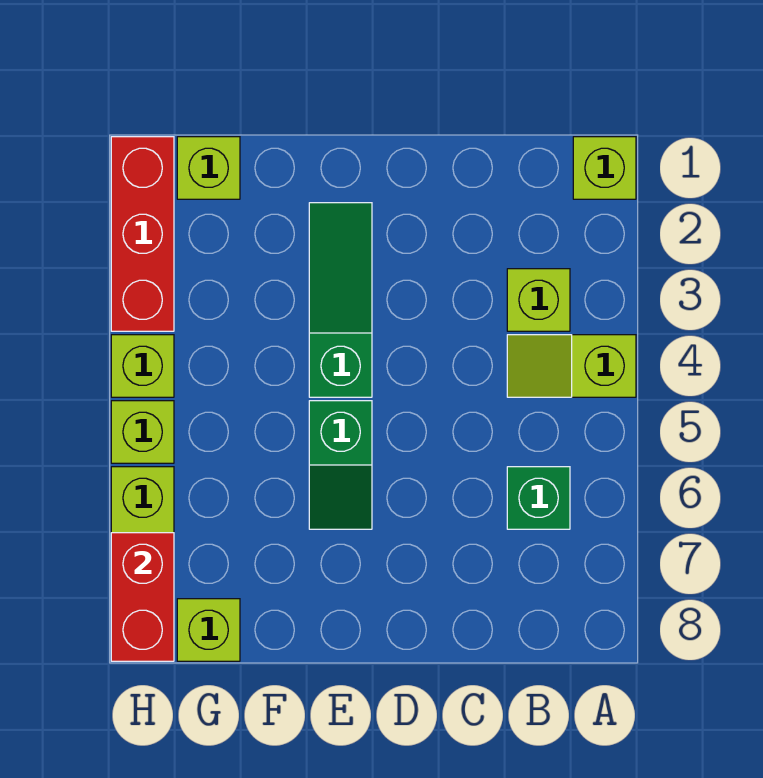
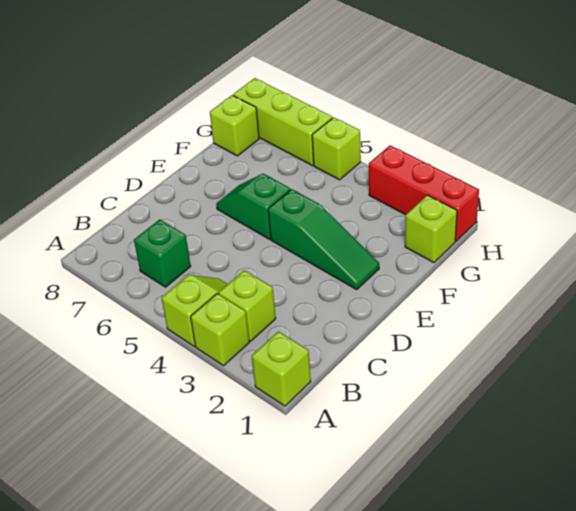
lime 1x1 brick [111,335,174,397] -> lime 1x1 brick moved to [191,294,249,366]
red 1x2 brick [111,533,174,661] -> none

